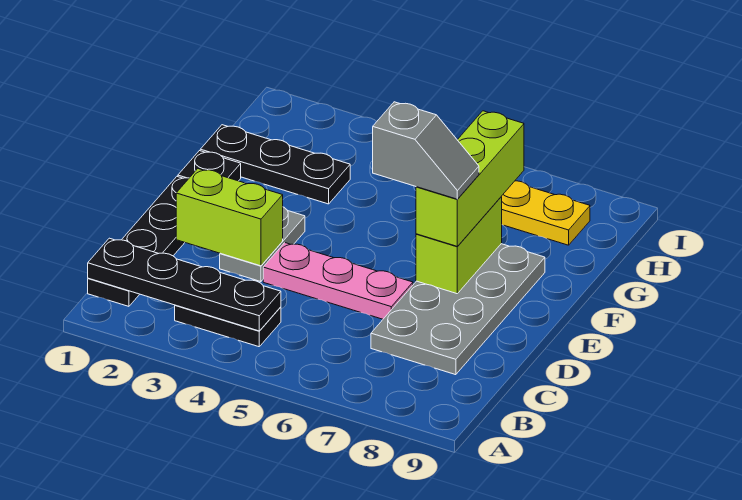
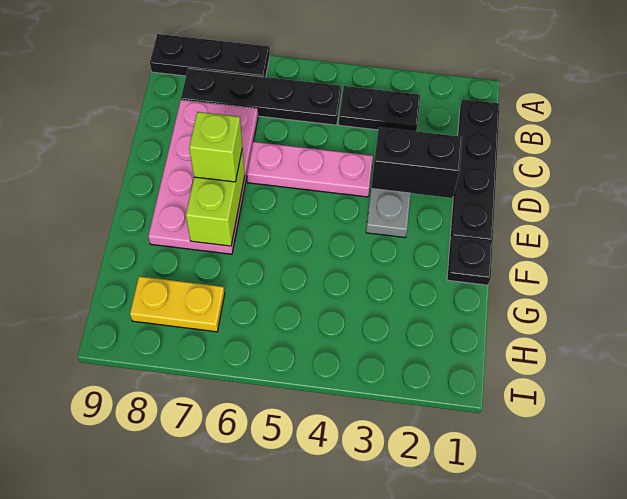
black 1x4 plate [88,238,281,331] -> black 1x4 plate moved to [181,68,342,125]
grey 2x4 plate [371,244,545,375] -> pink 2x4 plate [148,100,258,254]
lime 1x2 brick [176,169,283,266] -> black 1x2 brick [371,127,462,198]
grey 1x2 slope [373,102,479,199] -> none
lime 1x3 brick [416,111,524,246] -> lime 1x1 brick [189,112,242,182]
black 1x3 plate [200,125,350,204] -> black 1x3 plate moved to [150,34,270,77]

